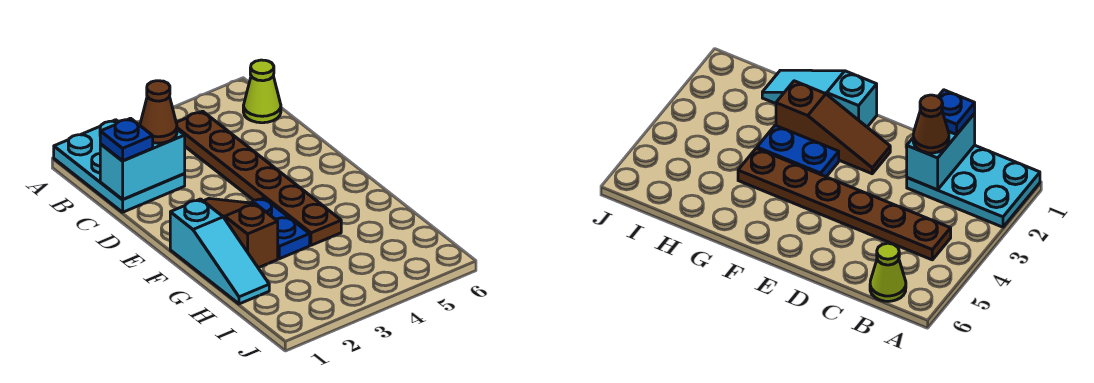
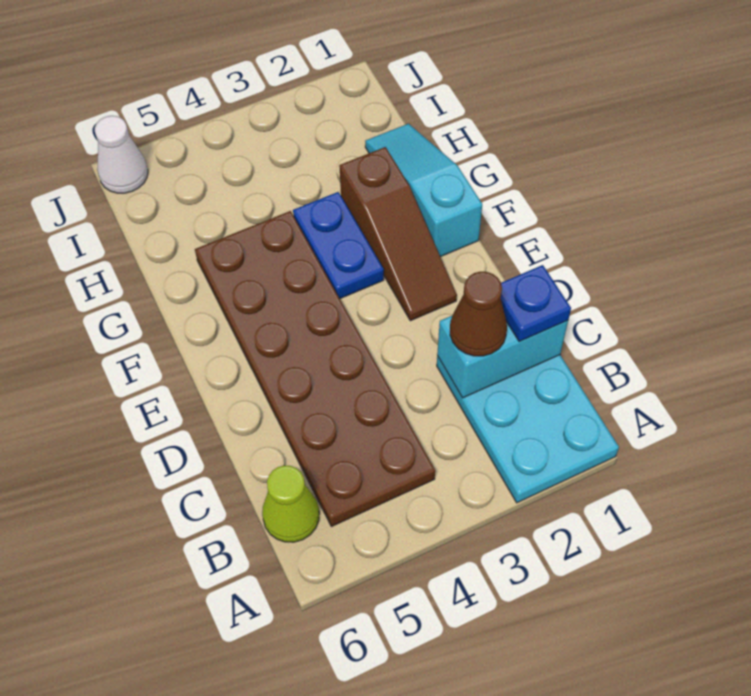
brown 1x6 plate [176,111,341,245] -> brown 2x6 plate [195,211,435,526]
none -> white 1x1 cone [95,116,148,193]

